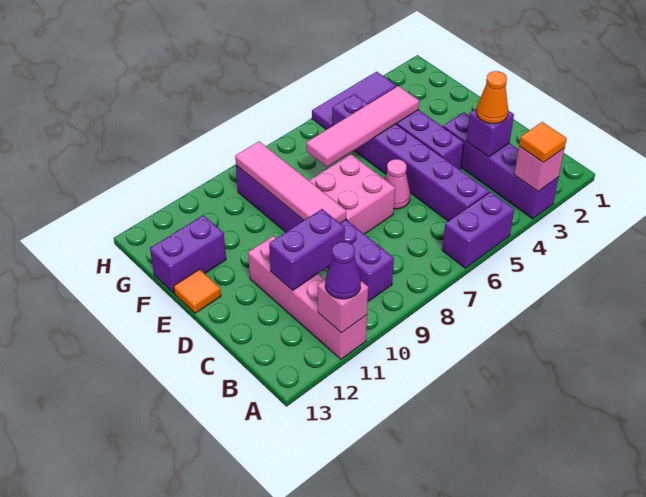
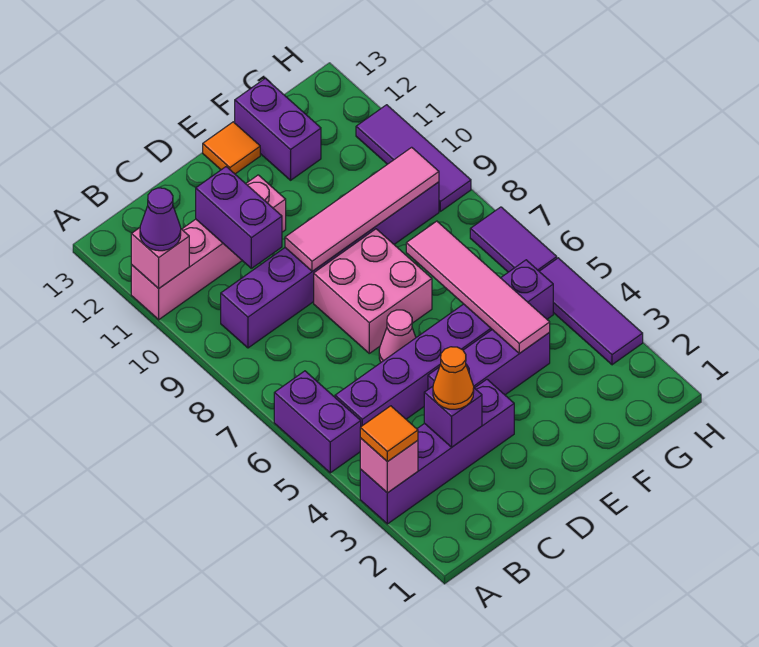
none -> purple 1x2 tile [470,207,557,272]
none -> purple 1x3 tile [356,105,471,211]

